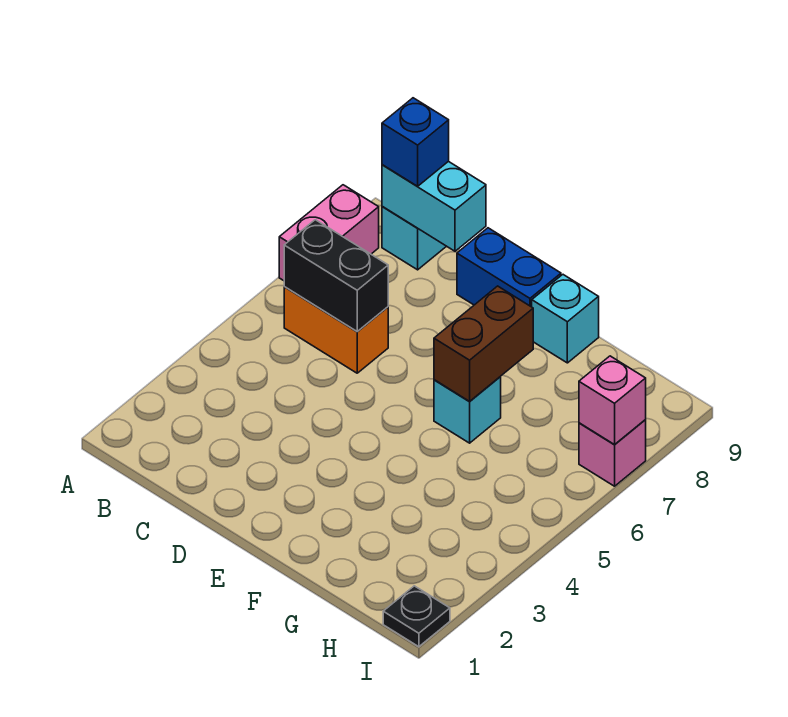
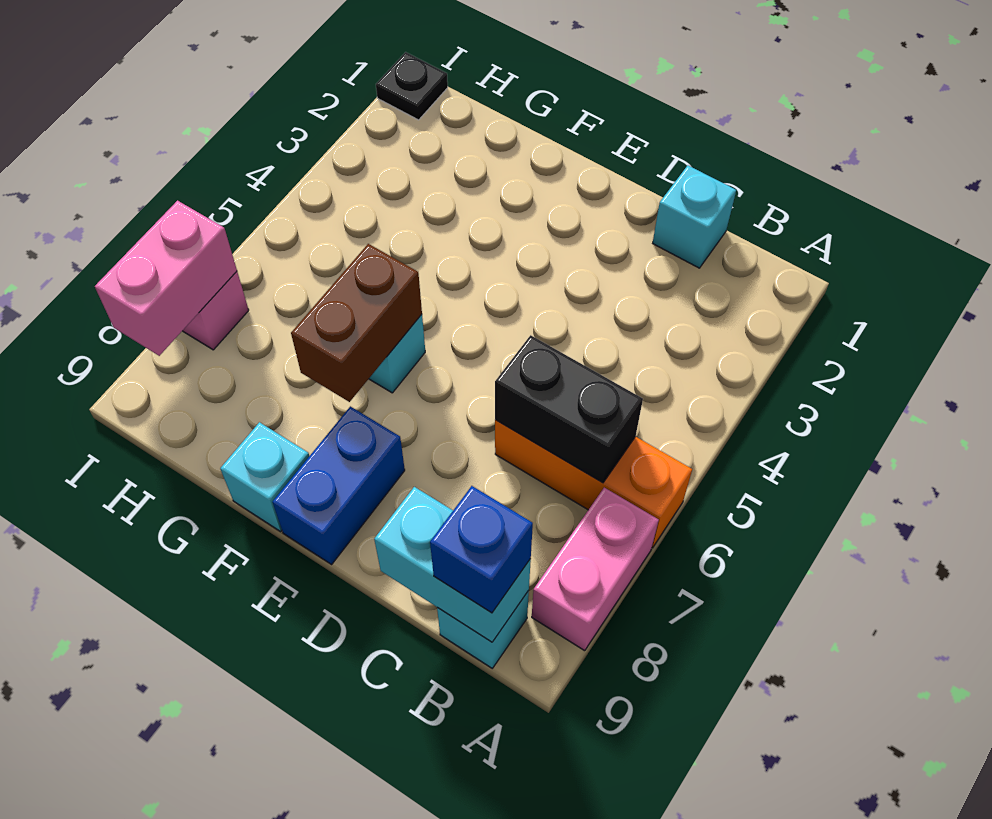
orange 1x2 brick [284,287,388,373] -> orange 1x3 brick [495,420,692,548]
none -> cyan 1x1 brick [653,166,736,268]
blue 1x2 brick [457,228,561,307] -> blue 1x2 brick turned to [272,406,405,564]
pink 1x1 brick [579,356,646,445] -> pink 1x2 brick [95,201,237,356]

